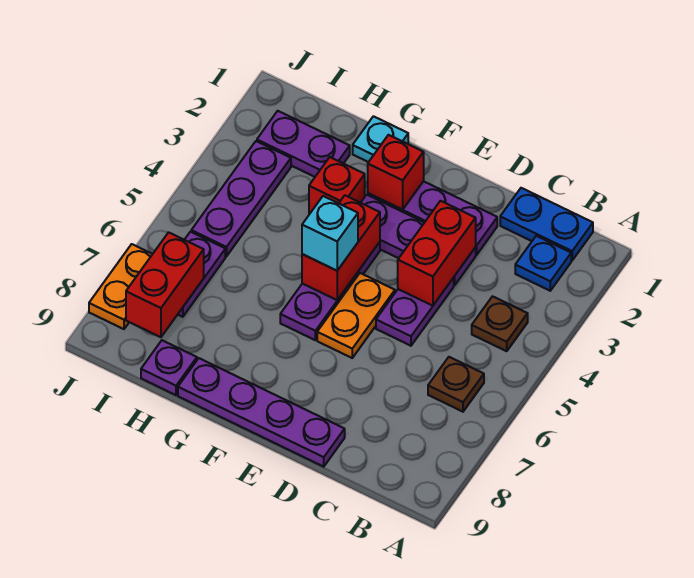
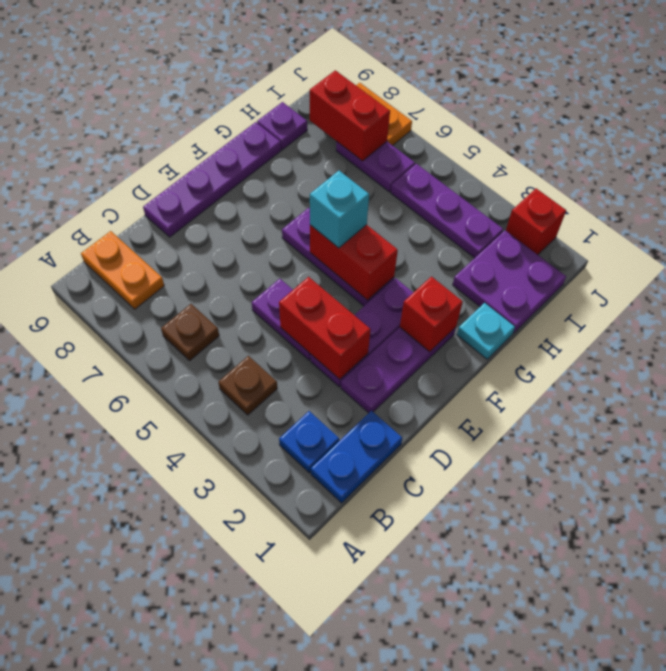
orange 1x2 plate [317,273,395,358] -> orange 1x2 plate moved to [81,231,164,309]
red 1x1 brick [309,157,365,214] -> red 1x1 brick moved to [506,188,566,255]
purple 1x2 plate [257,111,350,177] -> purple 2x2 plate [453,231,566,333]

